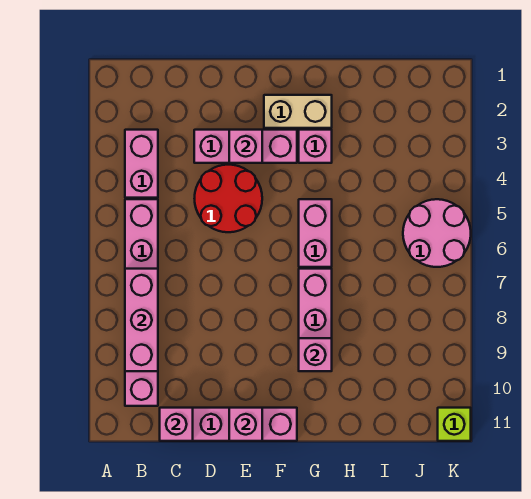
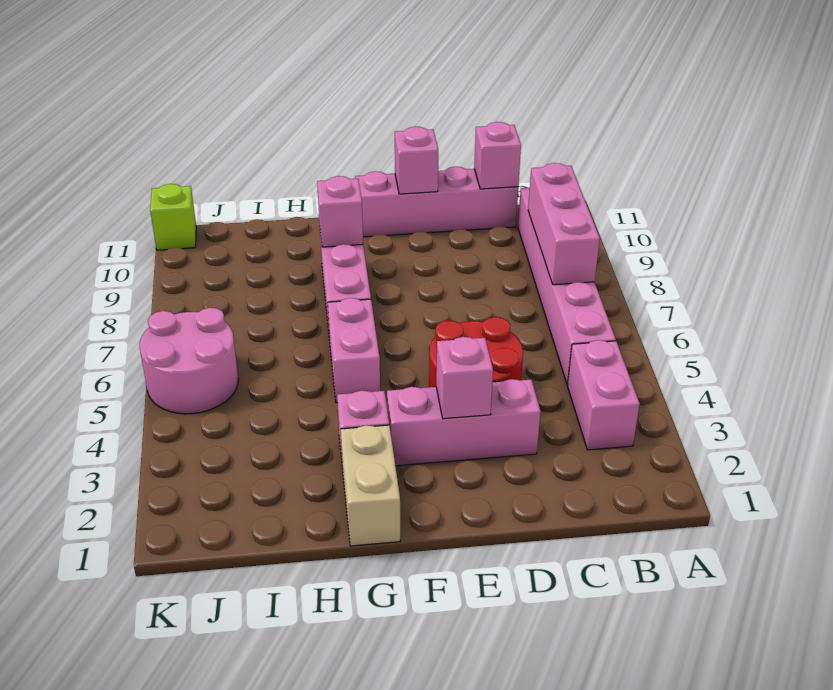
tan 1x2 brick [264,95,332,128] -> tan 1x2 brick turned to [341,425,400,546]

